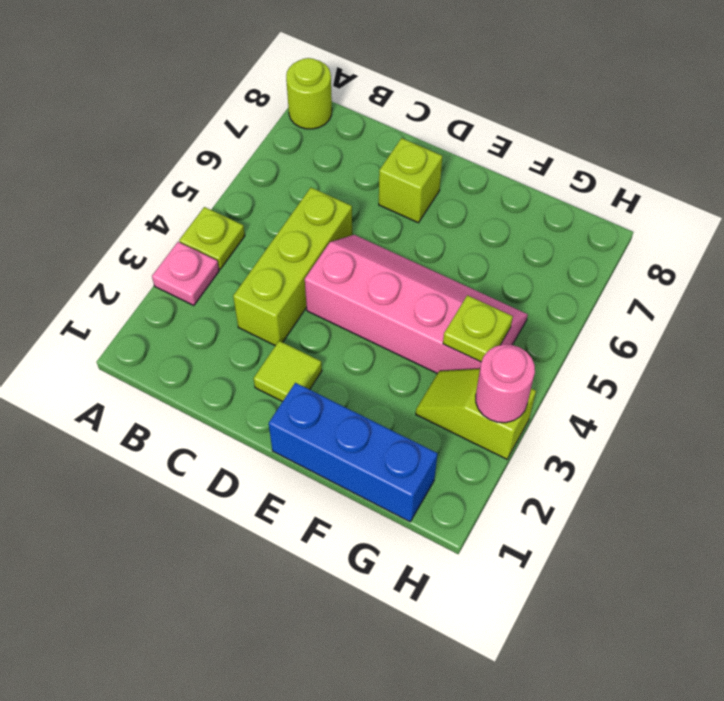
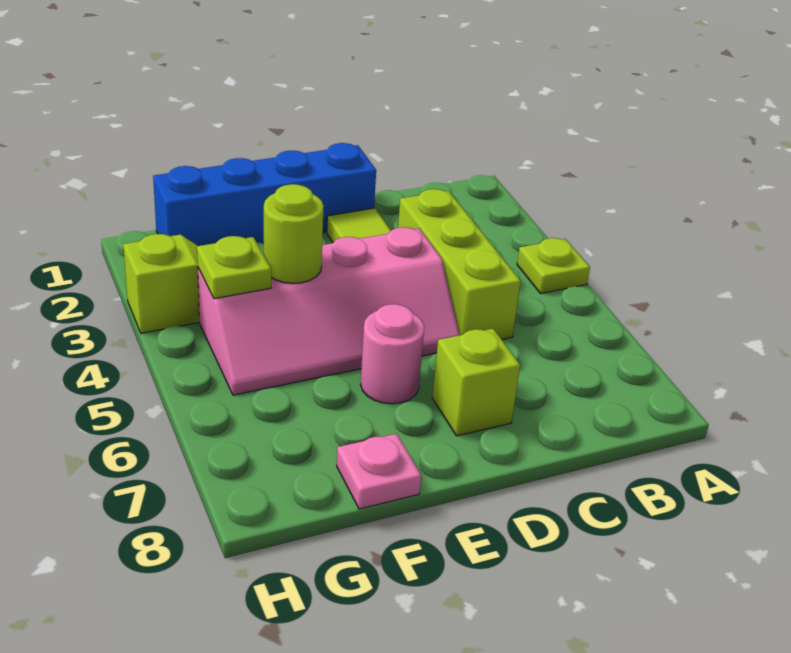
pink 1x1 plate [152,242,219,306] -> pink 1x1 plate moved to [337,434,421,509]
lime 1x1 round brick [286,58,332,129] -> lime 1x1 round brick moved to [264,184,324,283]
blue 1x3 brick [269,383,437,522] -> blue 1x4 brick [153,143,376,246]
pink 1x1 round brick [476,345,535,423] -> pink 1x1 round brick moved to [361,304,424,404]

